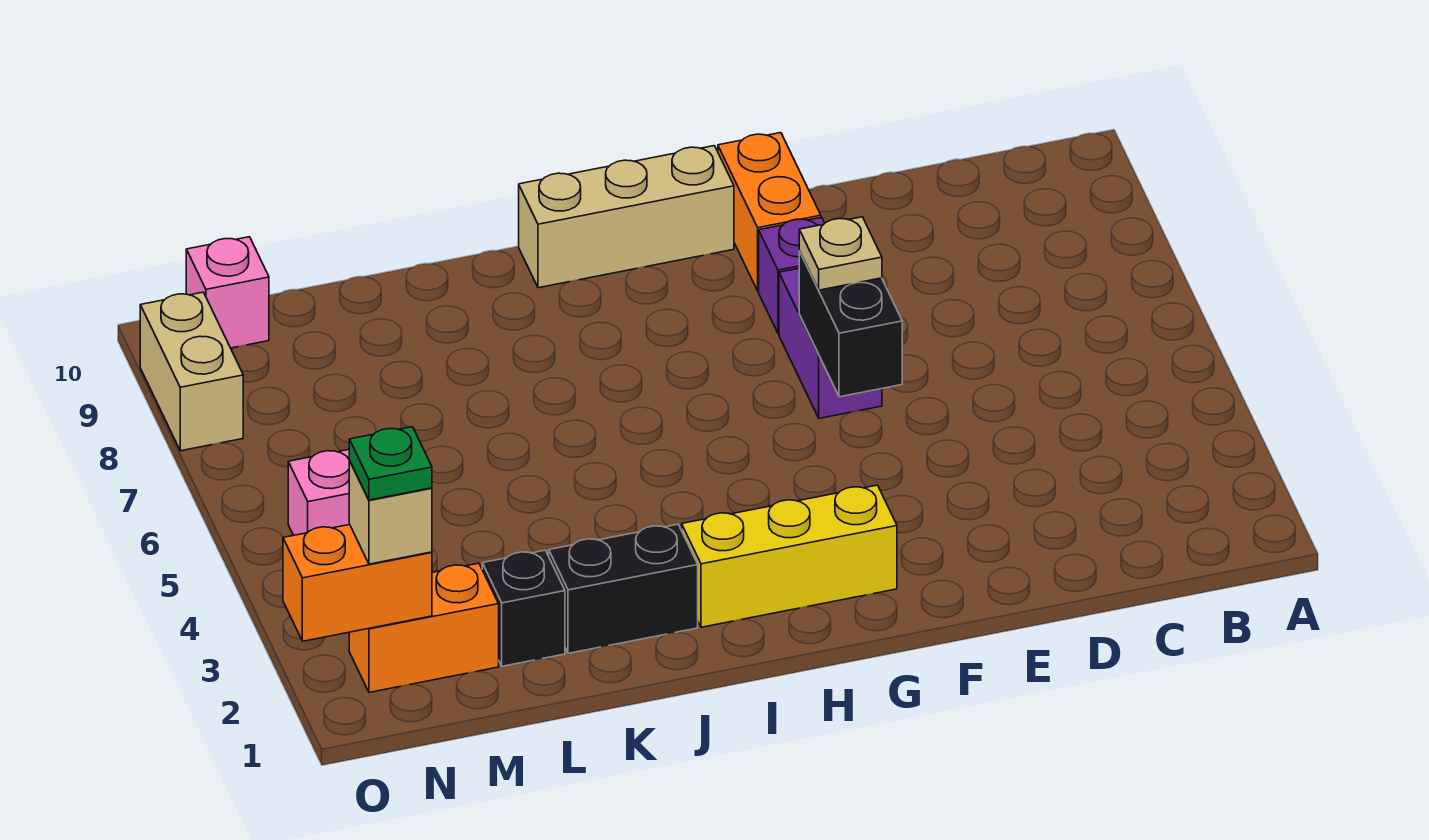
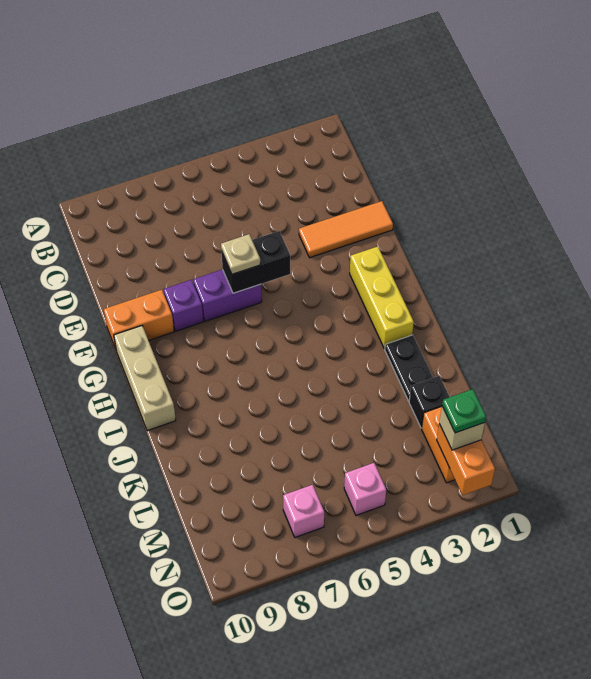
none -> orange 1x3 tile [299,201,393,258]
black 1x2 brick [549,524,698,653] -> black 1x2 plate [385,335,433,401]
pink 1x1 brick [186,237,269,348] -> pink 1x1 brick moved to [283,485,324,537]
tan 1x2 brick [140,292,243,451] -> none

